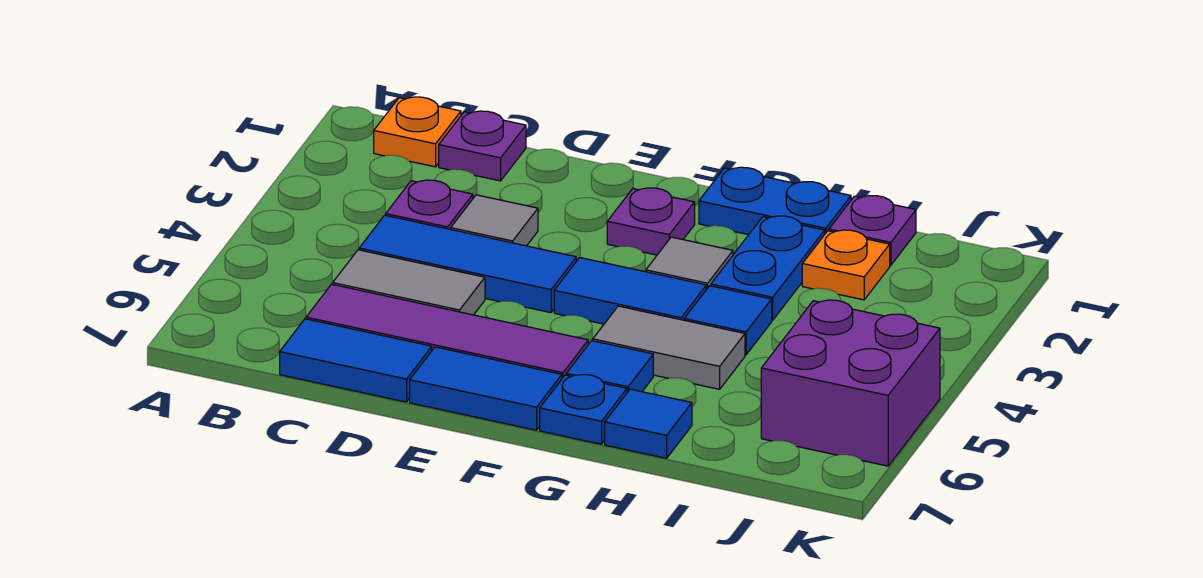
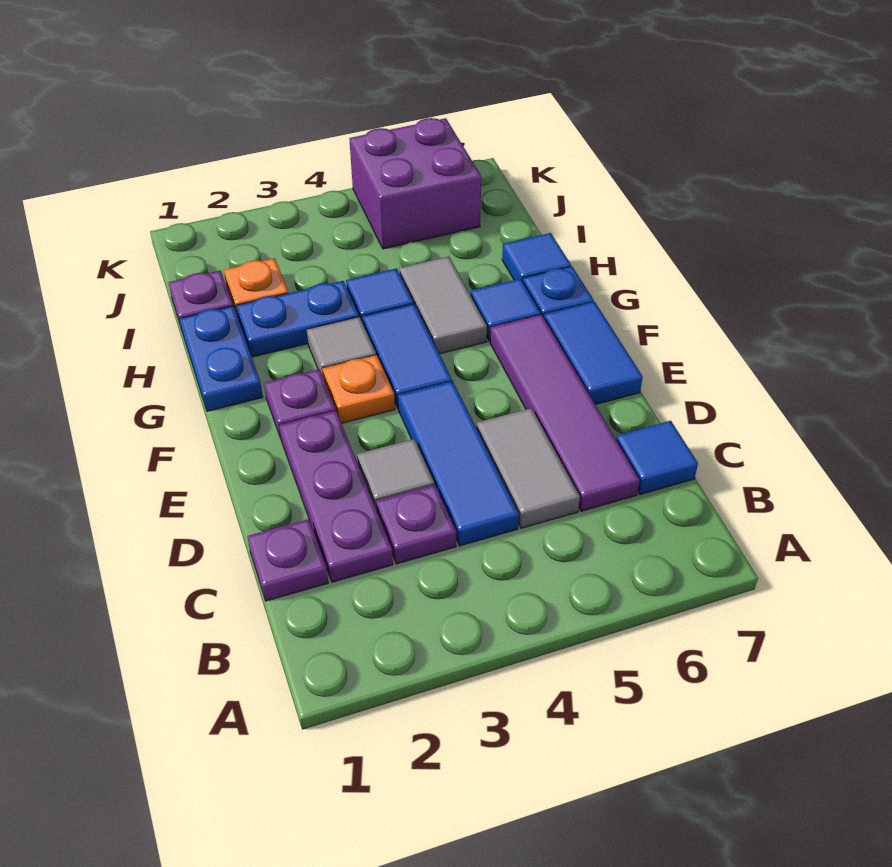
orange 1x1 plate [374,97,461,167] -> orange 1x1 plate moved to [323,355,395,423]
none -> purple 1x3 plate [279,411,393,582]
blue 1x2 tile [280,319,432,402] -> blue 1x1 tile [616,421,698,494]

